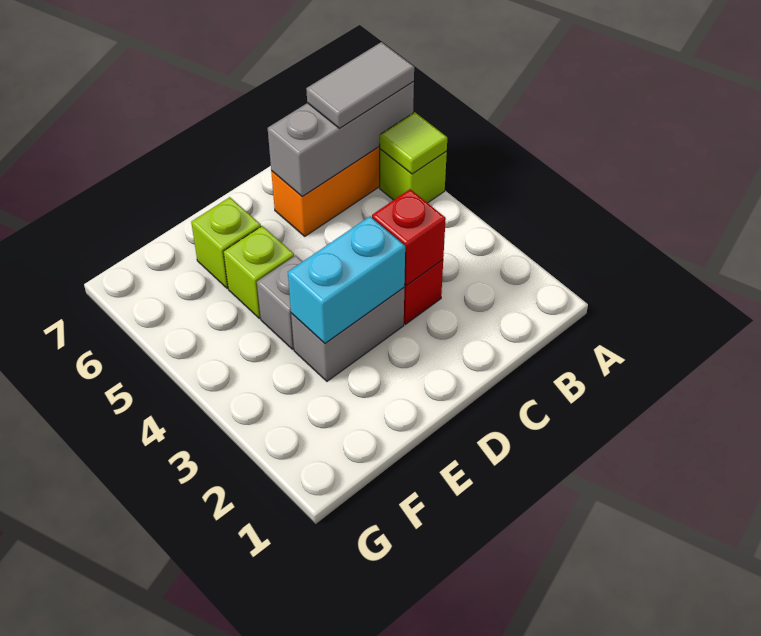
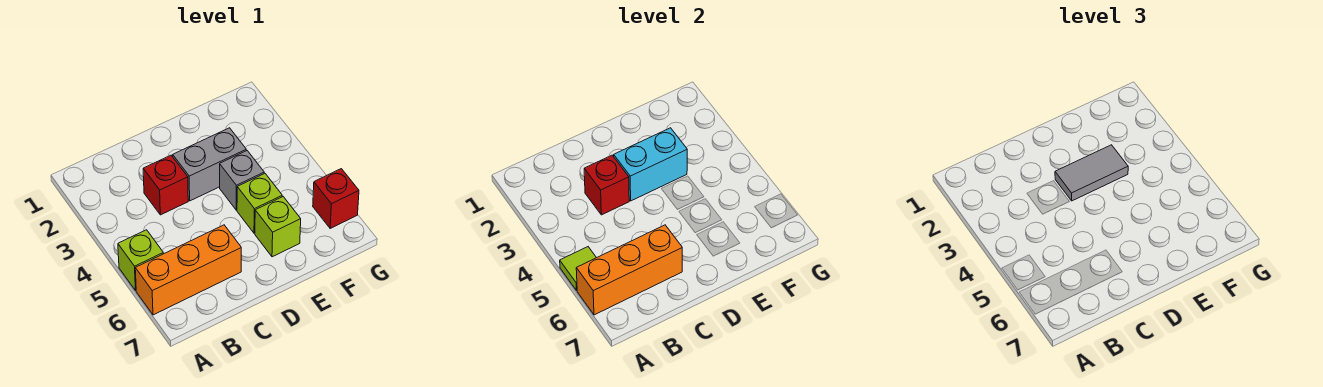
grey 1x3 brick [268,82,414,197] -> orange 1x3 brick [576,225,682,315]
grey 1x2 tile [306,42,414,128] -> grey 1x2 tile moved to [1055,145,1128,201]
none -> red 1x1 brick [313,169,359,228]

